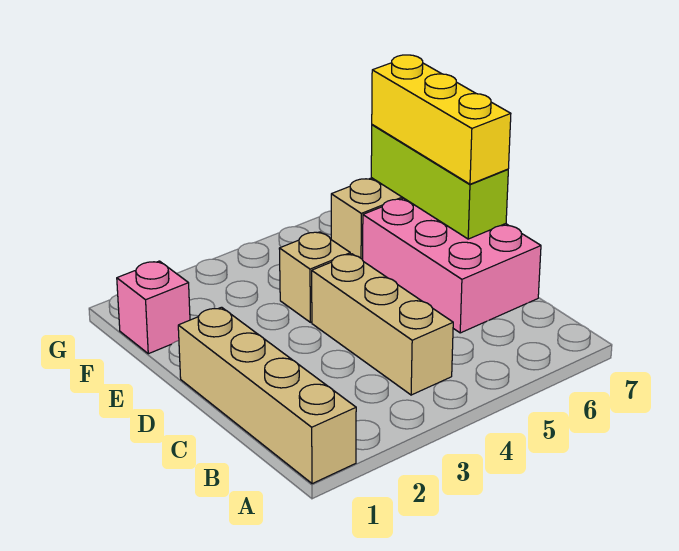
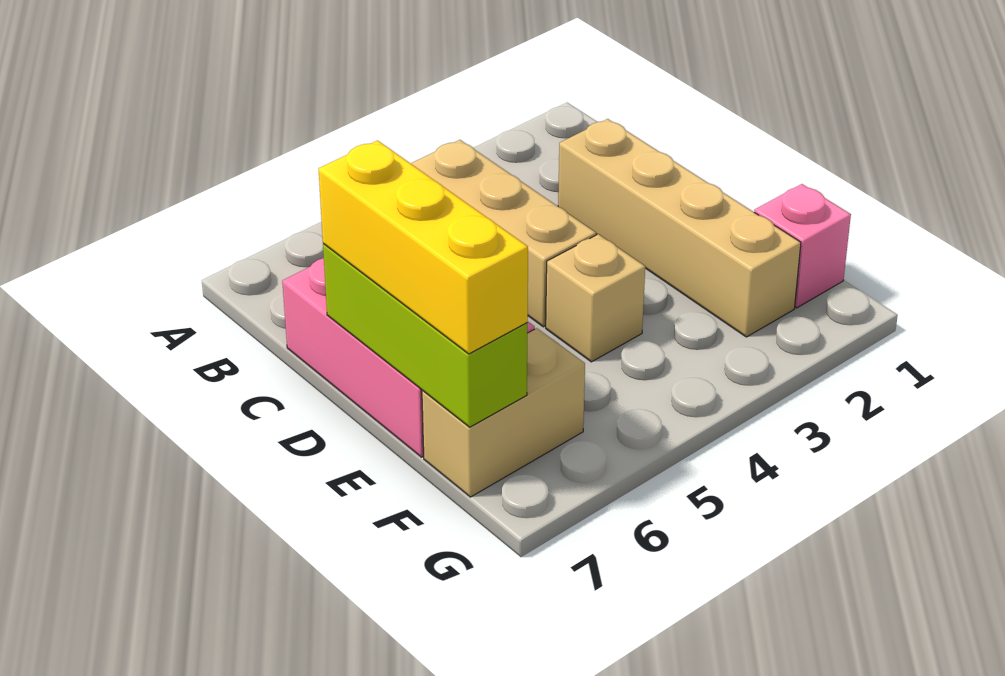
tan 1x4 brick [178,307,356,484] -> tan 1x4 brick moved to [558,119,801,337]

